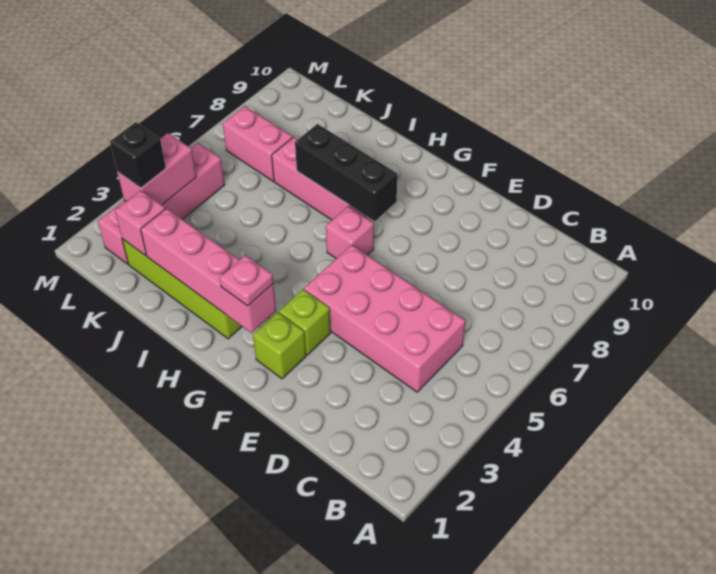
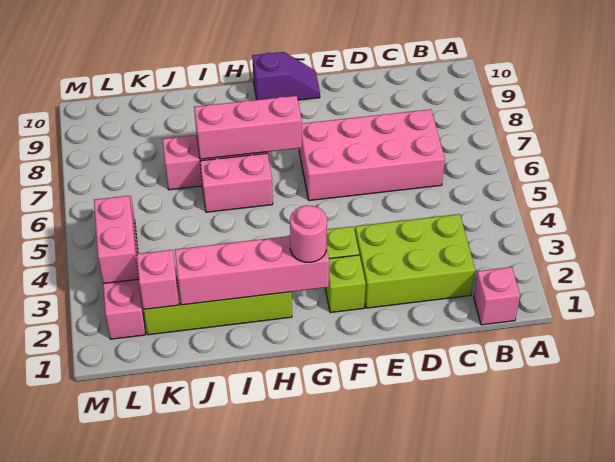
none -> lime 2x3 brick [355,214,475,308]
pink 2x4 brick [304,245,465,392] -> pink 2x4 brick moved to [299,109,445,201]
none -> purple 1x2 slope [252,52,320,100]
pink 1x1 plate [220,255,273,306] -> pink 1x1 round brick [290,205,327,262]
pink 1x1 brick [326,206,374,259] -> pink 1x1 brick moved to [473,267,520,325]
black 1x3 brick [295,124,397,221] -> pink 1x3 brick [194,96,302,159]
pink 1x2 brick [223,106,293,181] -> pink 1x2 brick moved to [200,153,273,212]
black 1x1 brick [110,122,166,188] -> none

